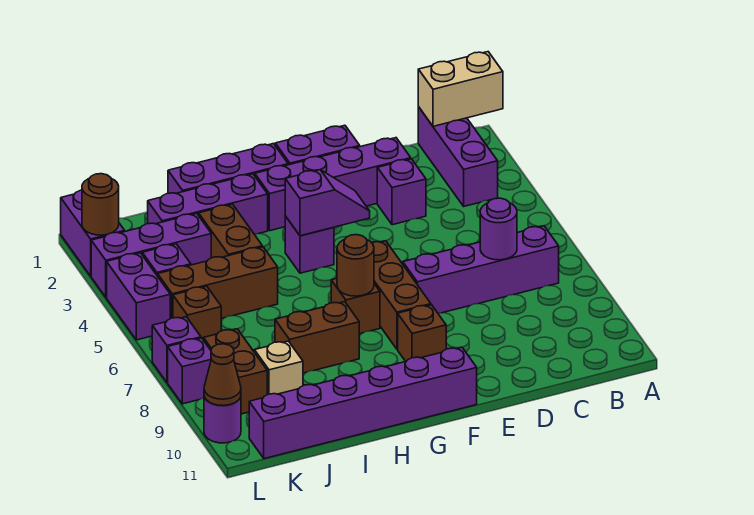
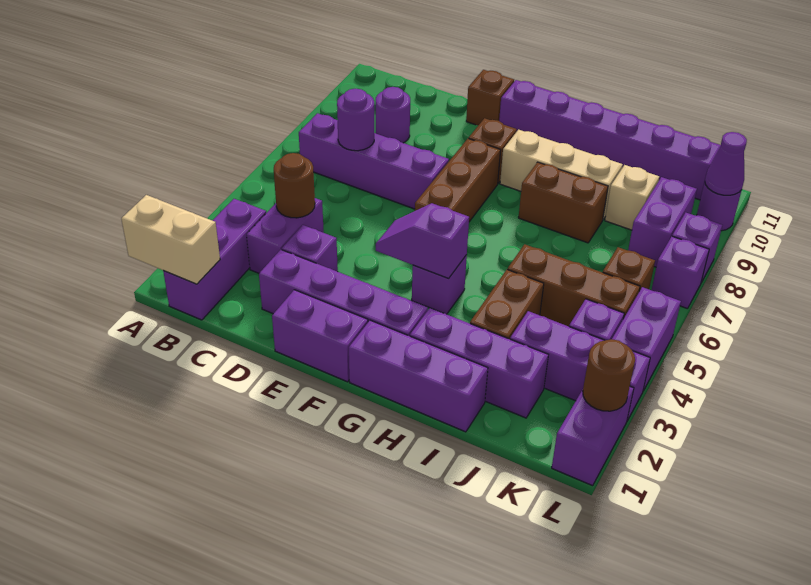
none -> purple 1x2 brick [247,198,324,273]
none -> purple 1x1 round brick [376,87,410,143]
brown 1x1 brick [331,278,380,334] -> brown 1x1 brick moved to [466,70,514,125]
brown 1x1 round brick [337,235,374,296] -> brown 1x1 round brick moved to [274,153,315,218]
none -> tan 1x3 brick [500,130,623,219]
brown 1x2 brick [203,329,267,414] -> purple 1x2 brick [628,177,697,267]
brown 1x1 cone [204,344,241,406] -> purple 1x1 cone [705,132,747,195]

